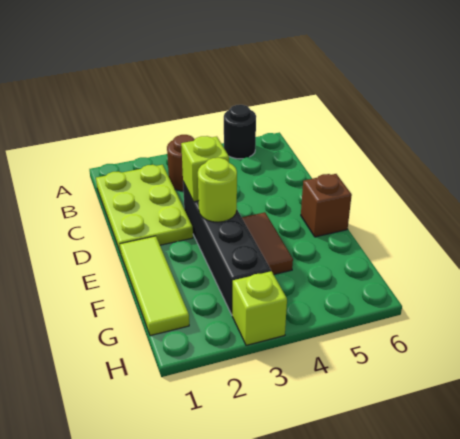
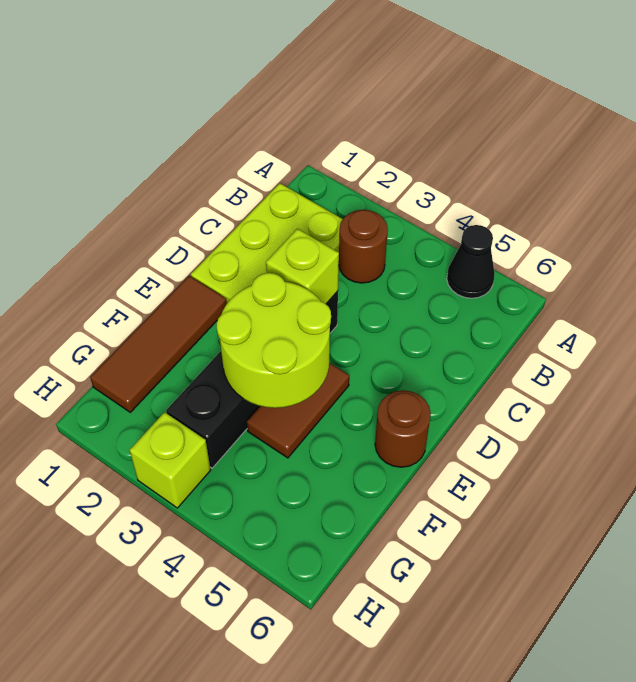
black 1x1 round brick [224,105,256,159] -> black 1x1 cone [447,225,495,298]
lime 1x3 tile [120,236,189,336] -> brown 1x3 tile [90,276,227,412]
lime 1x1 round brick [198,158,237,222] -> lime 2x2 round brick [217,273,331,408]
brown 1x1 brick [301,174,352,237] -> brown 1x1 round brick [375,390,431,467]

